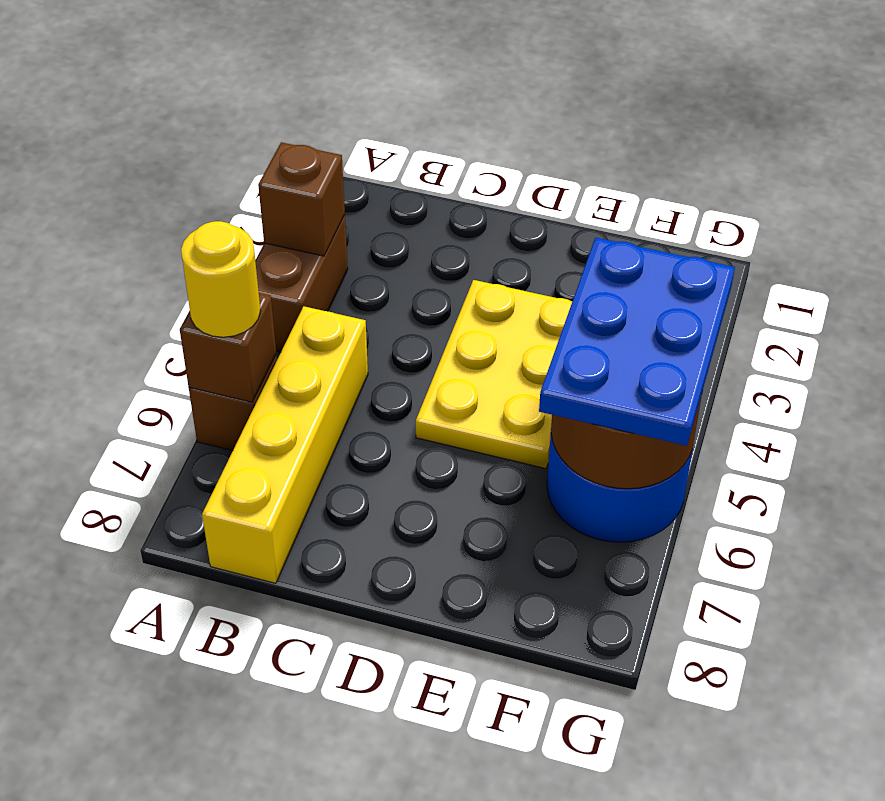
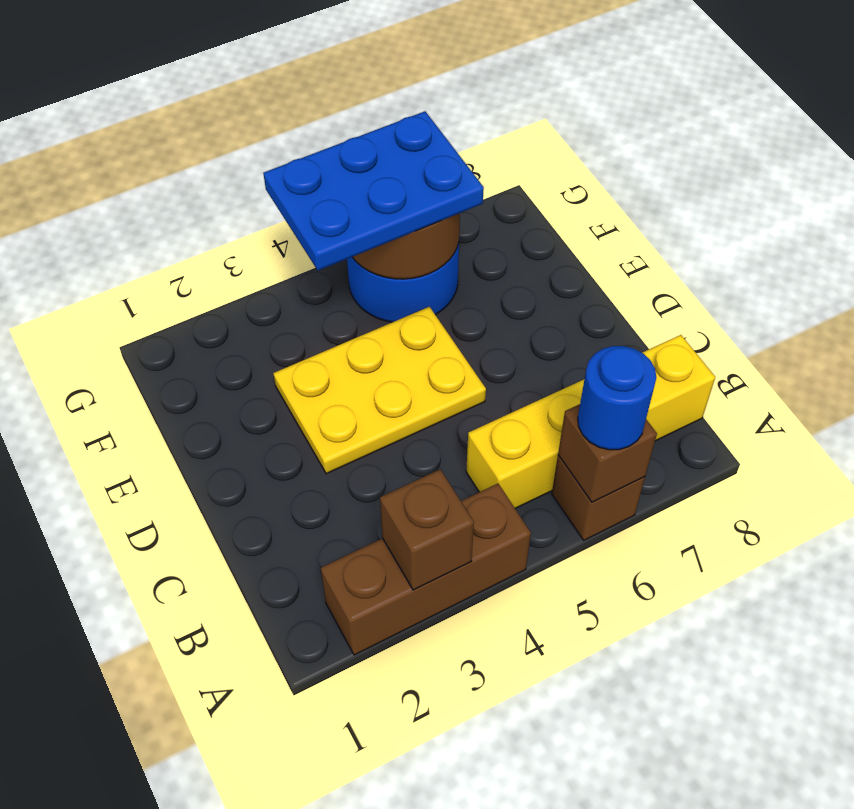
brown 1x2 brick [255,215,348,352] -> brown 1x3 brick [321,484,531,655]
yellow 1x1 round brick [181,221,261,337] -> blue 1x1 round brick [578,346,656,450]

